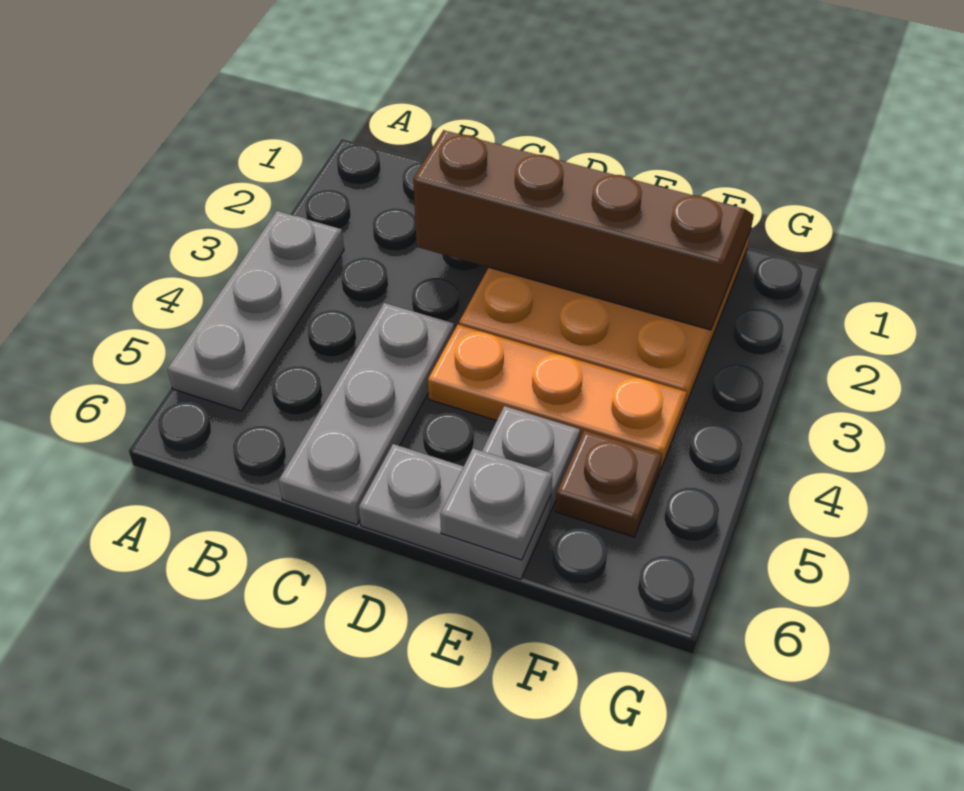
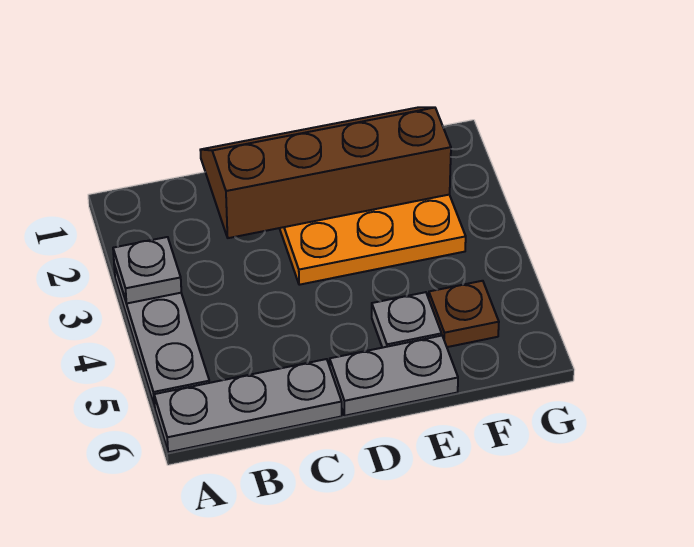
grey 1x3 plate [279,303,454,525] -> grey 1x3 plate turned to [154,359,342,452]
orange 1x3 plate [428,325,687,470] -> none
grey 1x1 plate [440,449,553,560] -> grey 1x1 plate moved to [113,237,181,304]

